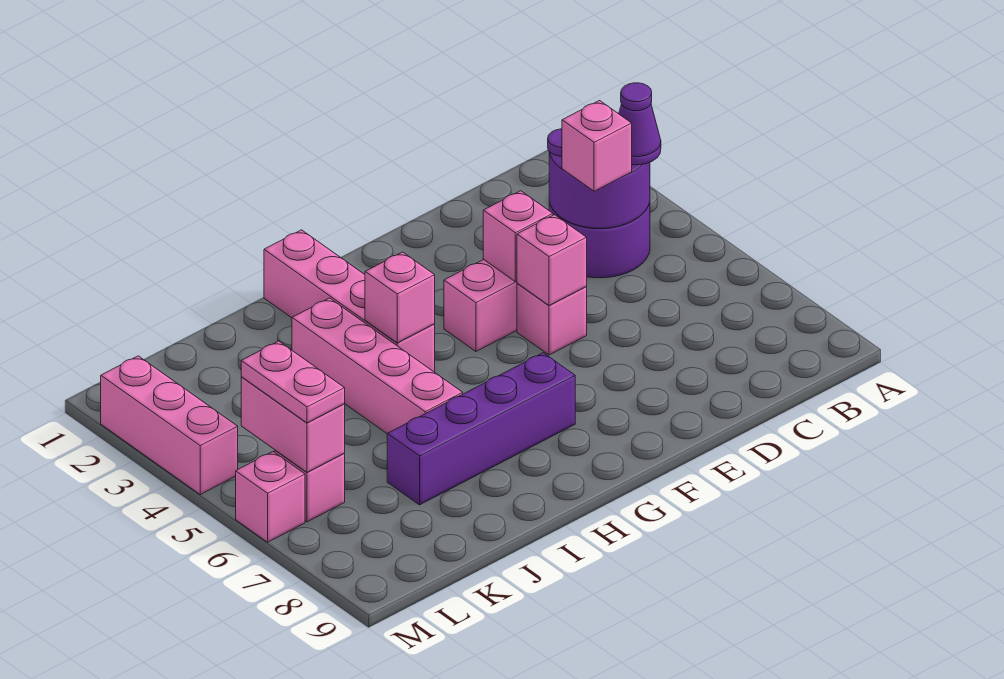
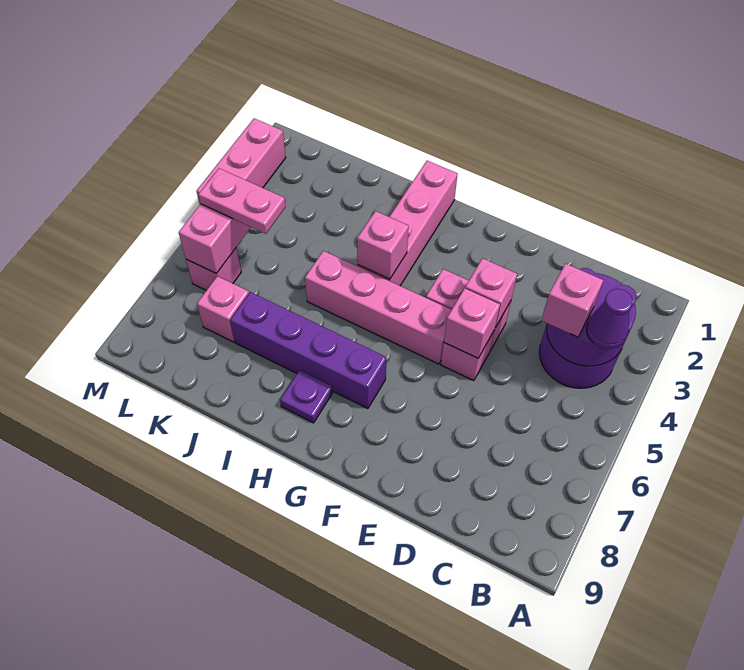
none -> purple 1x1 plate [280,370,333,423]
pink 1x4 brick [292,298,463,433] -> pink 1x4 brick turned to [305,251,451,364]
pink 1x2 plate [241,341,345,423] -> pink 1x2 plate turned to [198,168,286,234]
pink 1x1 brick [236,452,305,542] -> pink 1x1 brick moved to [197,276,249,342]

